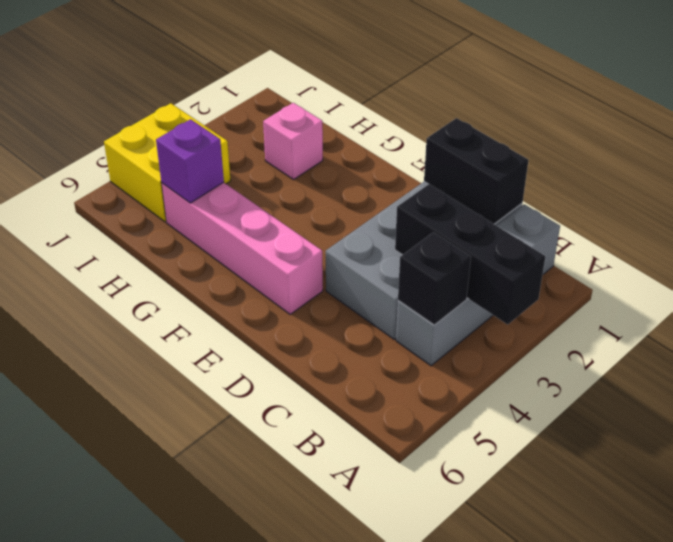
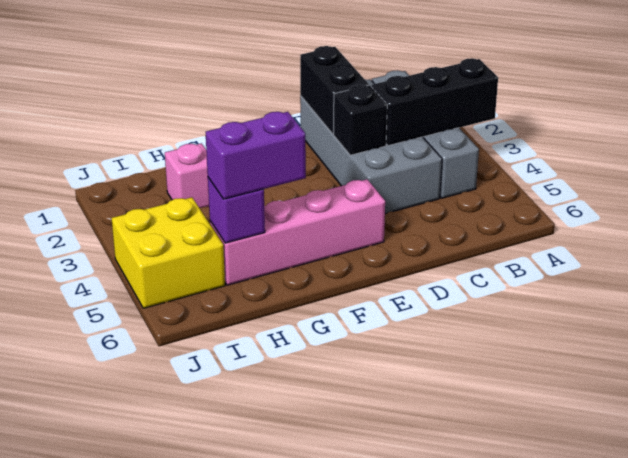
black 1x1 brick [398,232,471,325] -> black 1x1 brick moved to [334,85,387,155]
black 1x2 brick [424,118,528,224] -> black 1x2 brick turned to [300,46,369,134]
none -> purple 1x2 brick [206,112,306,199]

